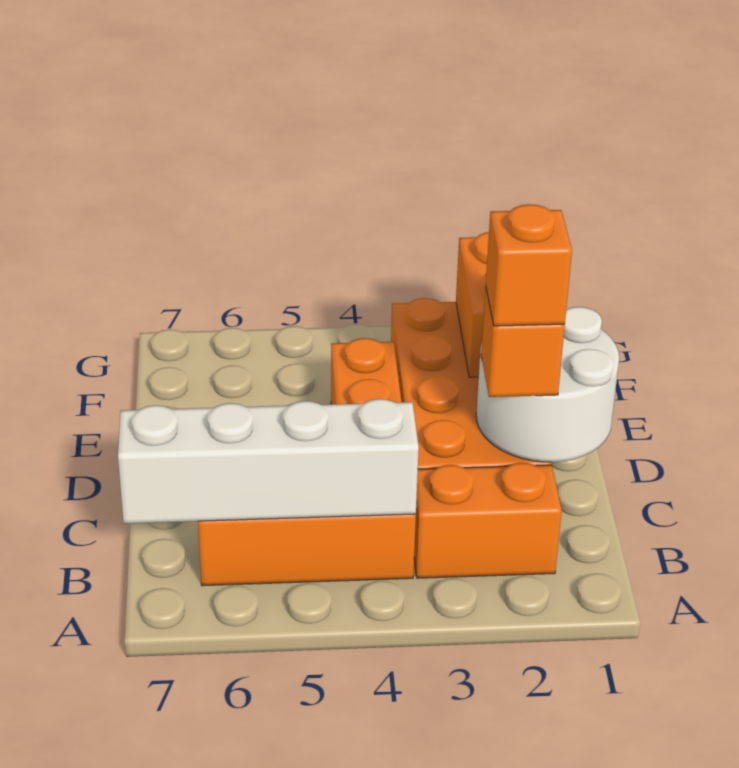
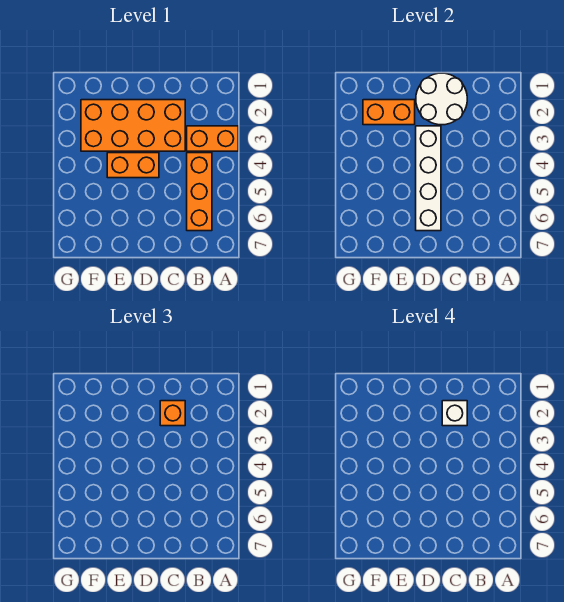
orange 1x2 brick [414,463,562,578] -> orange 1x2 brick turned to [187,126,238,151]
white 1x4 brick [118,399,419,523] -> white 1x4 brick moved to [416,126,441,231]
orange 1x1 brick [486,204,572,326] -> white 1x1 brick [442,401,467,426]

